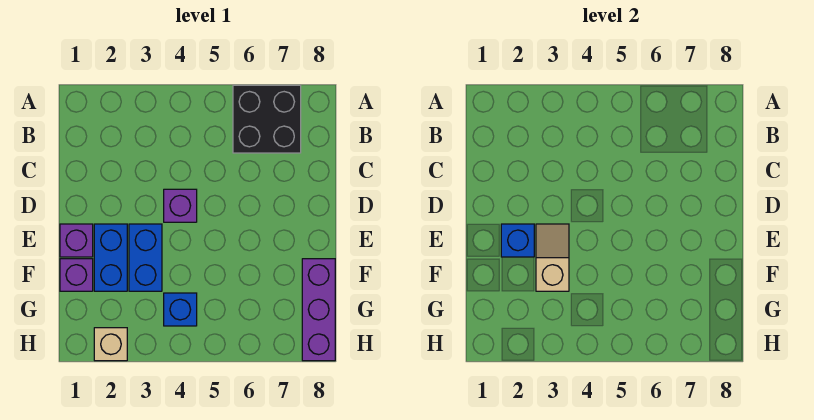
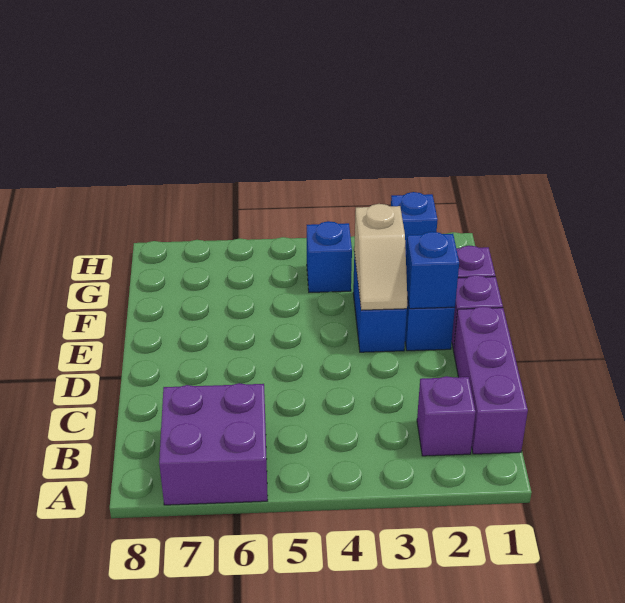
black 2x2 brick [233,85,301,153] -> purple 2x2 brick [159,383,268,505]
purple 1x1 brick [164,189,197,222] -> purple 1x1 brick moved to [417,376,476,456]
purple 1x3 brick [302,259,335,361] -> purple 1x3 brick moved to [453,306,528,454]
tan 1x1 brick [94,328,127,361] -> blue 1x1 brick [391,192,437,249]

